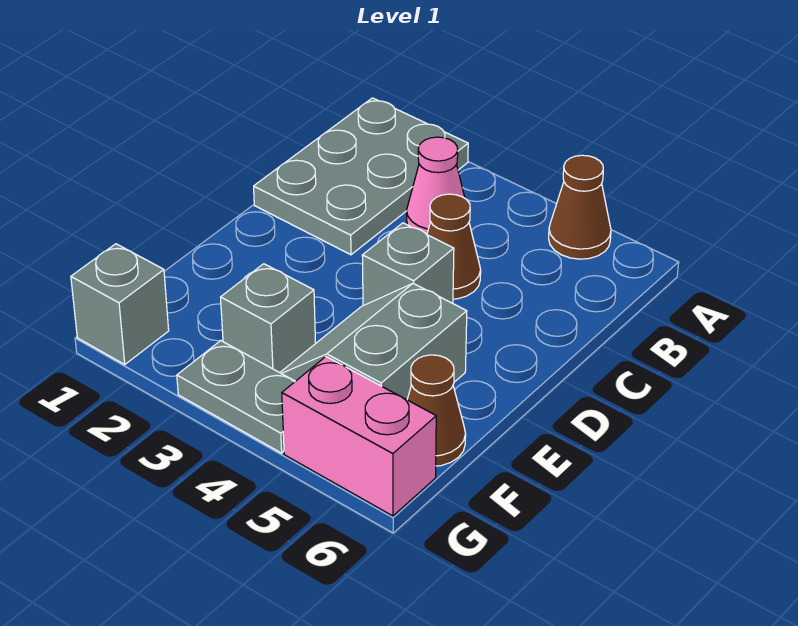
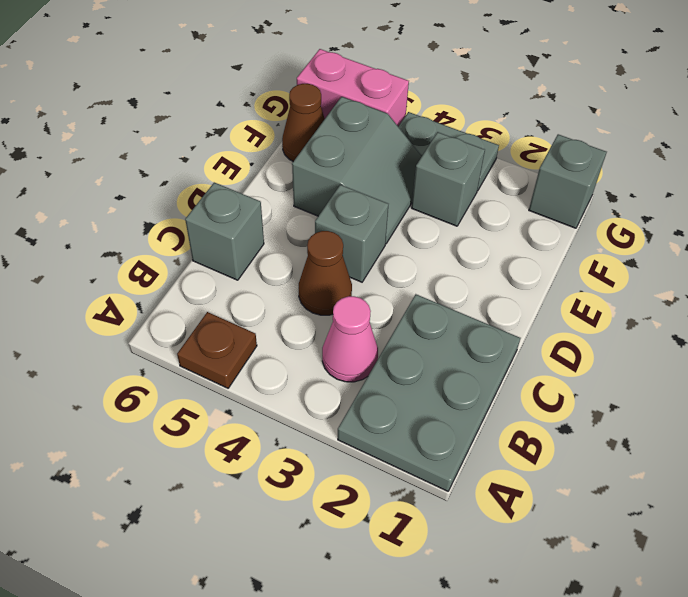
brown 1x1 cone [549,155,611,259] -> brown 1x1 plate [177,312,257,388]
none -> grey 1x1 brick [185,183,264,280]

